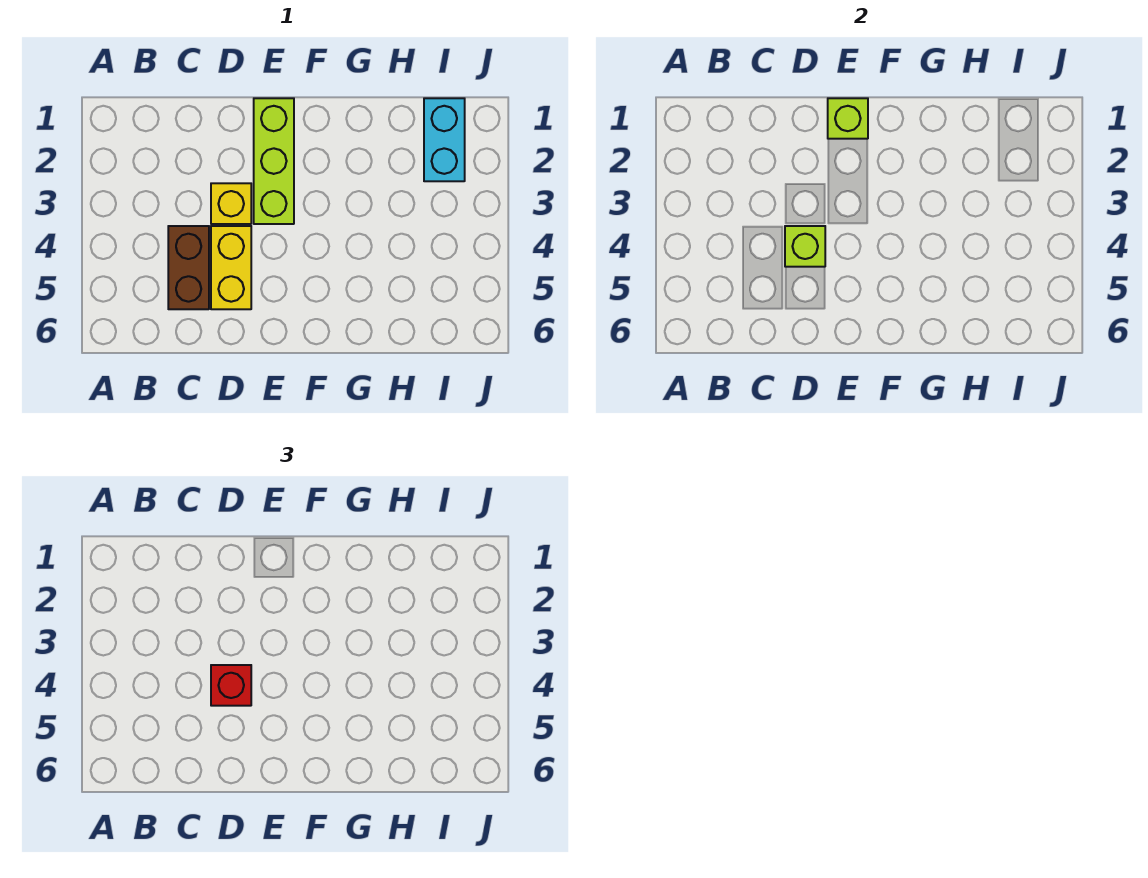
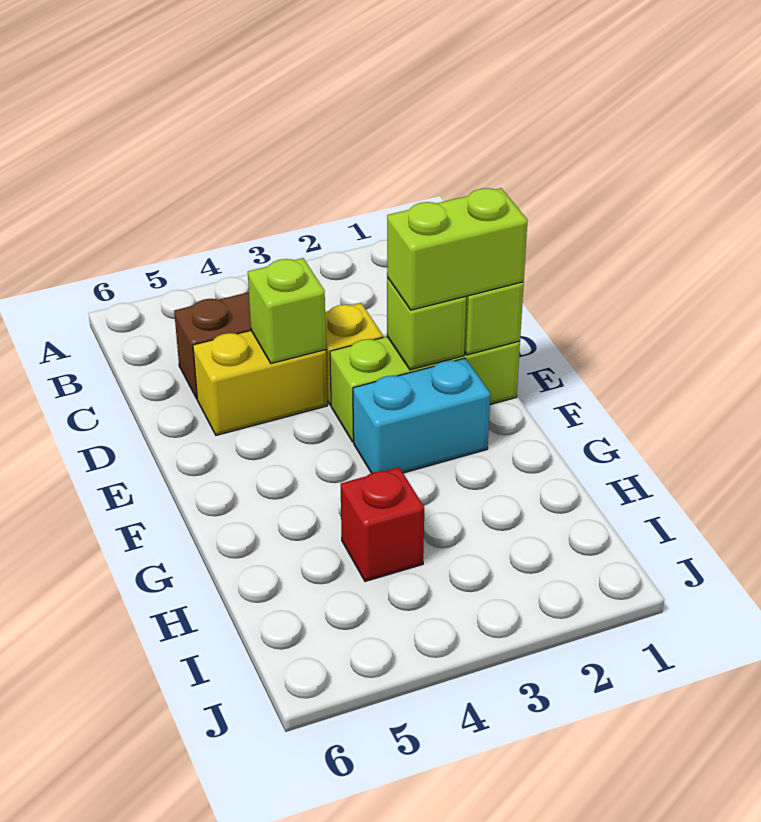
red 1x1 brick [211,665,251,706] -> red 1x1 brick moved to [341,467,424,581]
none -> lime 1x2 brick [387,188,528,310]
none -> lime 1x1 brick [387,278,466,370]
cyan 1x2 brick [424,98,465,181] -> cyan 1x2 brick moved to [353,358,490,473]

